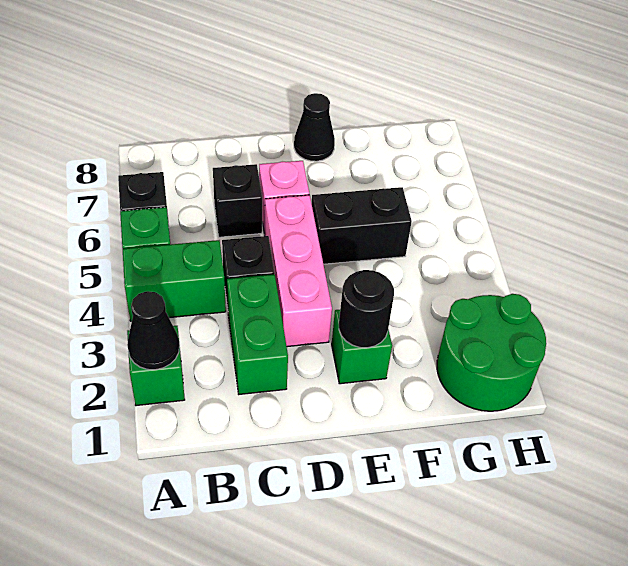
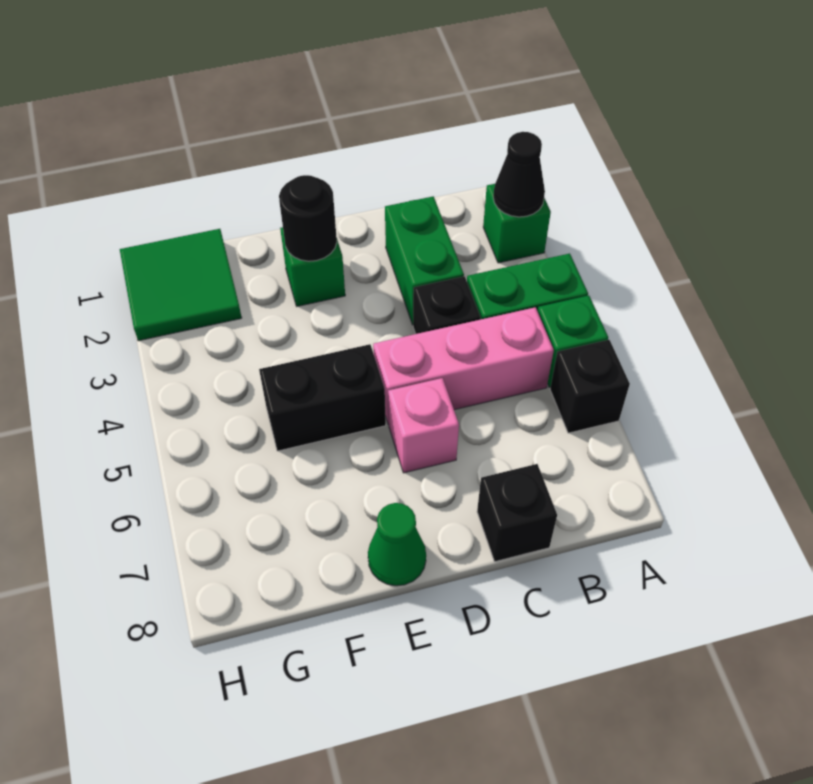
black 1x1 brick [213,164,262,237] -> black 1x1 brick moved to [477,464,557,562]
pink 1x3 brick [265,195,332,347] -> pink 1x3 brick turned to [373,307,554,425]
black 1x1 cone [294,93,335,161] -> green 1x1 cone [368,503,426,586]
green 2x2 round brick [437,294,546,411] -> green 2x2 tile [120,229,242,341]

